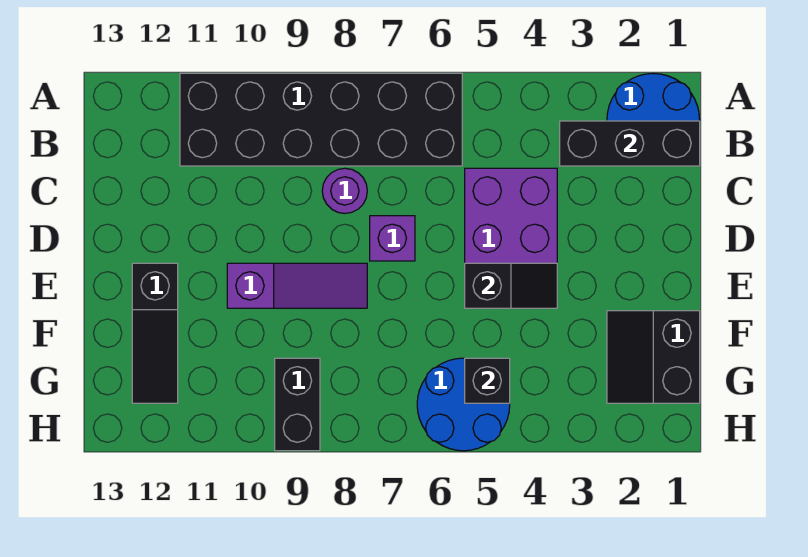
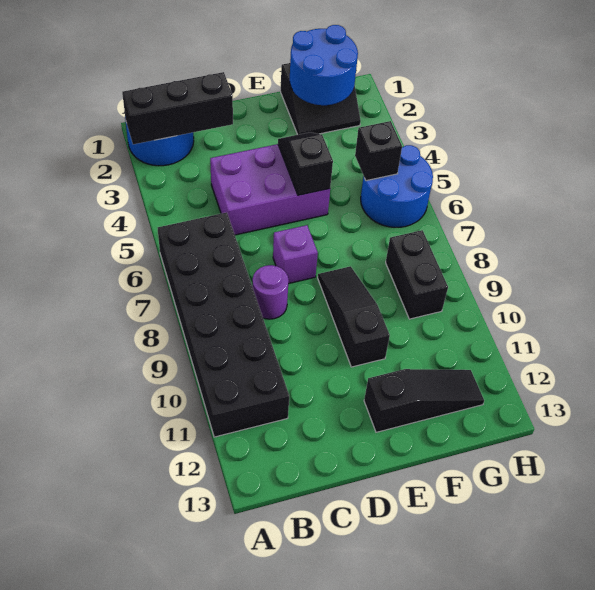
black 1x3 brick [560,121,700,166] -> black 1x3 brick turned to [122,72,233,144]
purple 1x3 slope [227,263,367,308] -> black 1x3 slope [318,266,390,367]
none -> blue 2x2 round brick [290,25,358,105]
black 1x2 brick [275,358,320,451] -> black 1x2 brick turned to [386,230,448,319]

